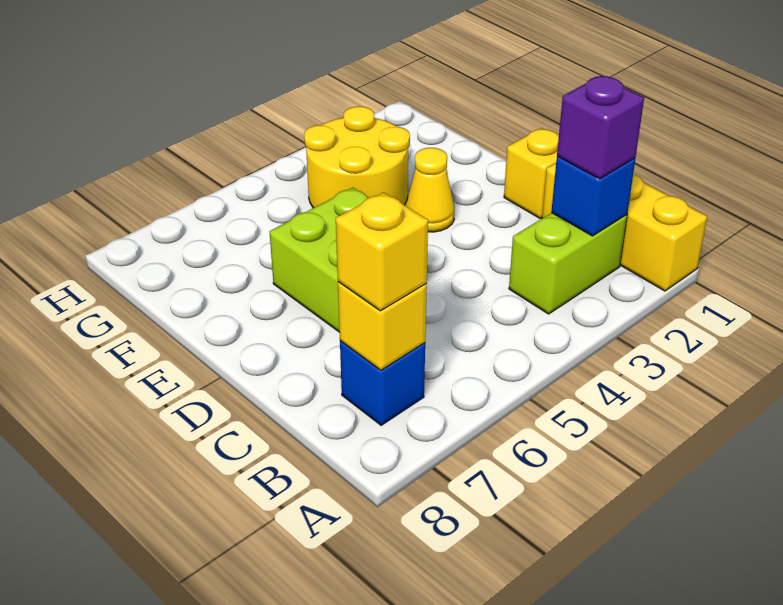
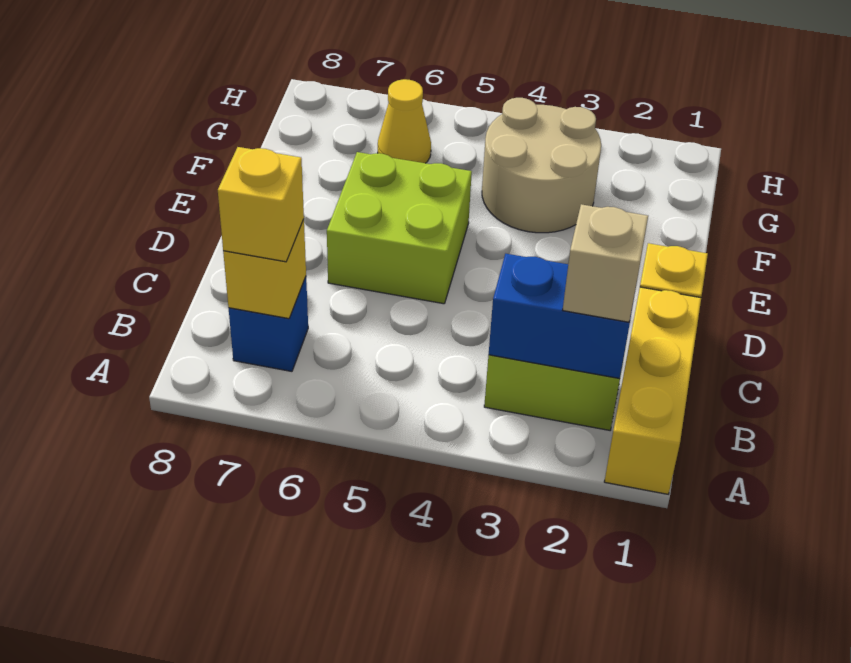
blue 1x1 brick [551,156,635,236] -> blue 1x2 brick [489,254,636,379]
purple 1x1 brick [557,76,644,179] -> tan 1x1 brick [563,204,648,322]
yellow 1x1 cone [406,148,454,232] -> yellow 1x1 cone moved to [378,79,431,163]
yellow 2x2 round brick [304,106,410,208] -> tan 2x2 round brick [482,98,601,233]

